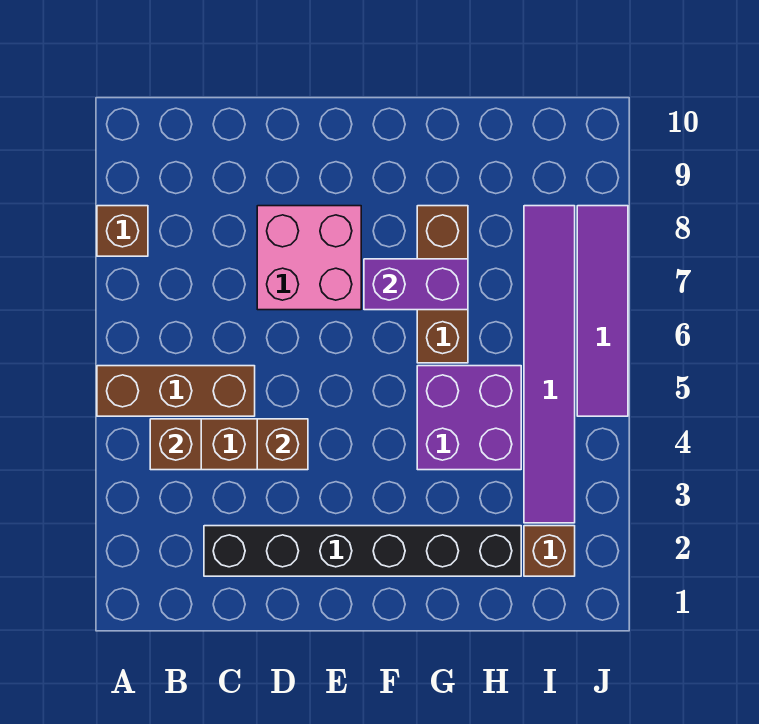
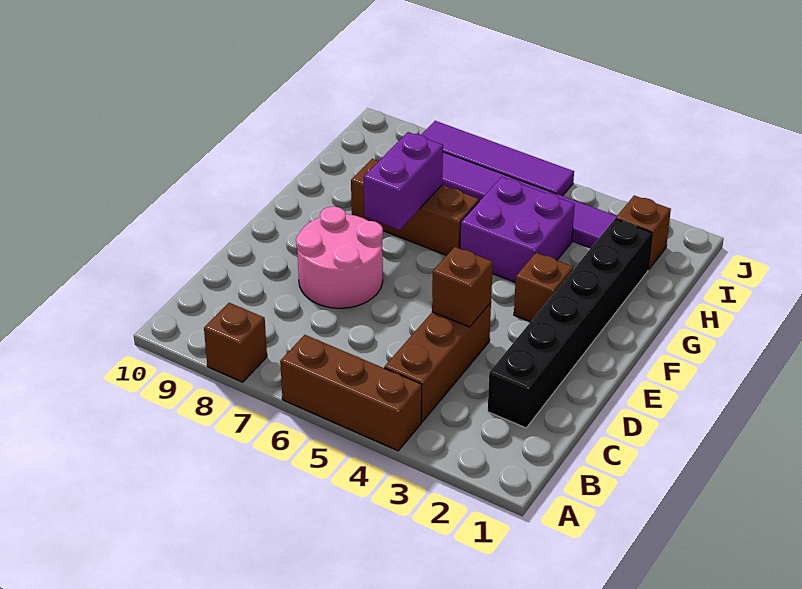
brown 1x3 brick [97,366,255,416] -> brown 1x3 brick turned to [280,335,422,451]
brown 1x1 brick [150,419,201,470] -> brown 1x1 brick moved to [514,253,573,322]
pink 2x2 brick [257,206,361,310] -> pink 2x2 round brick [296,207,383,308]

